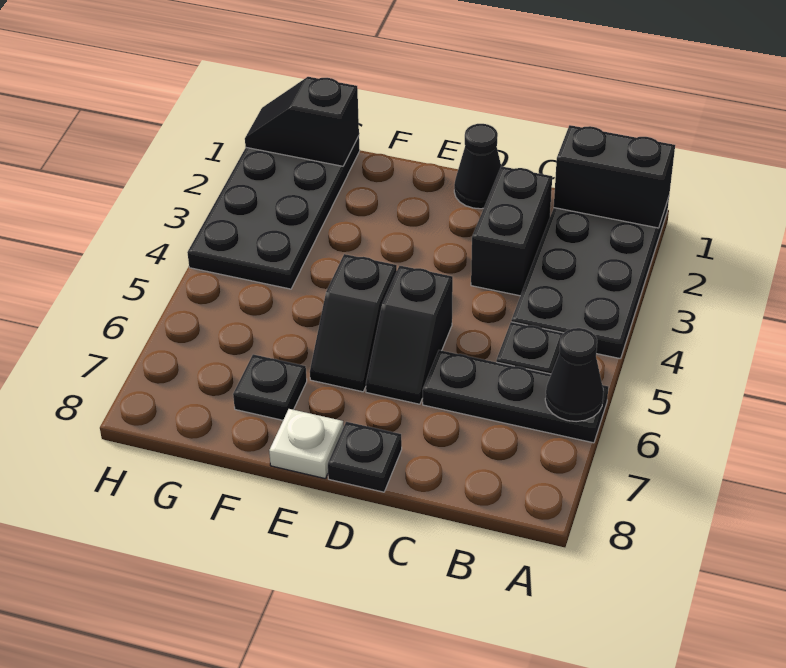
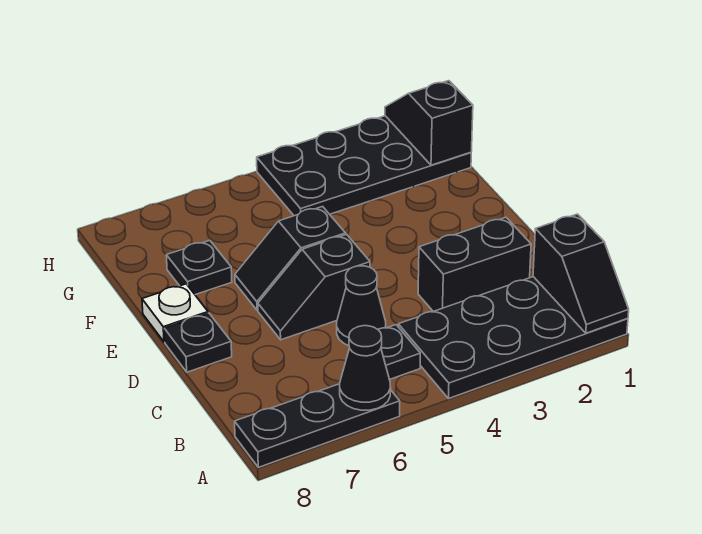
black 1x2 brick [554,125,675,228] -> black 1x2 slope [533,214,629,333]
black 1x3 plate [423,350,608,443] -> black 1x3 plate turned to [235,384,400,467]
black 1x1 cone [454,124,501,209] -> black 1x1 cone moved to [337,266,386,346]

